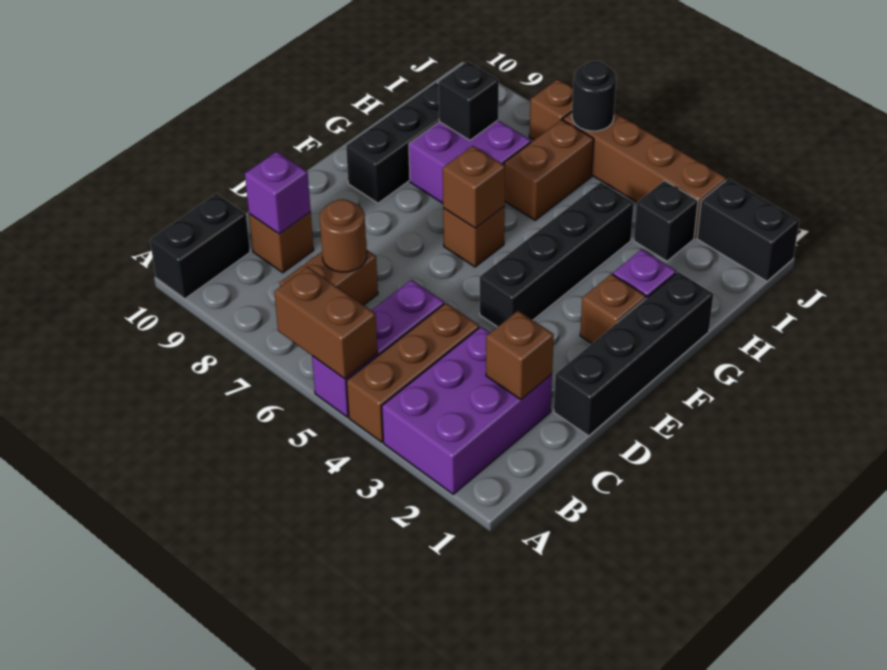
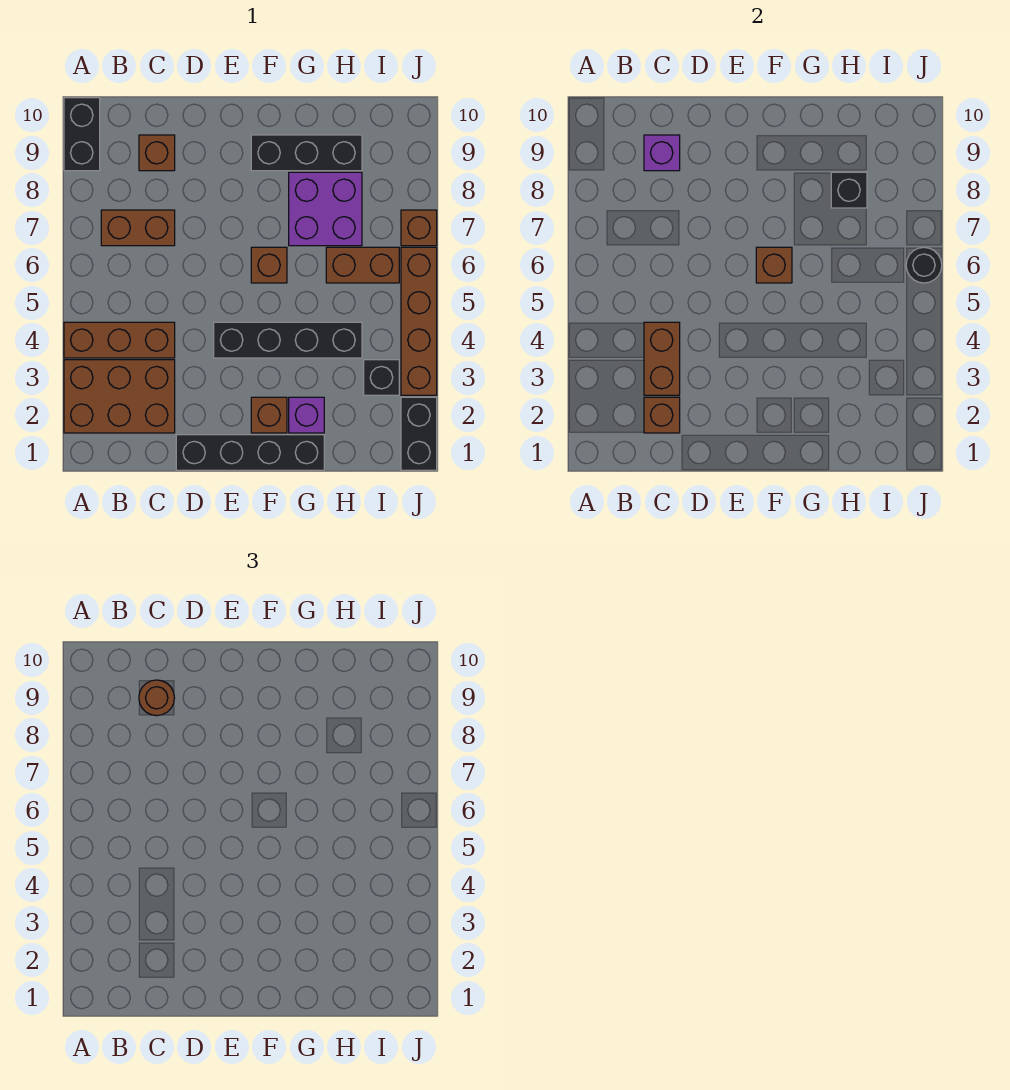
purple 2x3 brick [382,327,552,494] -> brown 2x3 brick [64,360,175,433]
purple 1x3 brick [312,280,444,417] -> none
brown 1x2 brick [274,267,378,379] -> brown 1x2 brick moved to [644,322,680,395]
black 1x2 brick [150,194,250,299] -> black 1x2 brick turned to [64,98,100,171]
brown 1x1 round brick [320,199,367,272] -> brown 1x1 round brick moved to [139,680,174,716]

